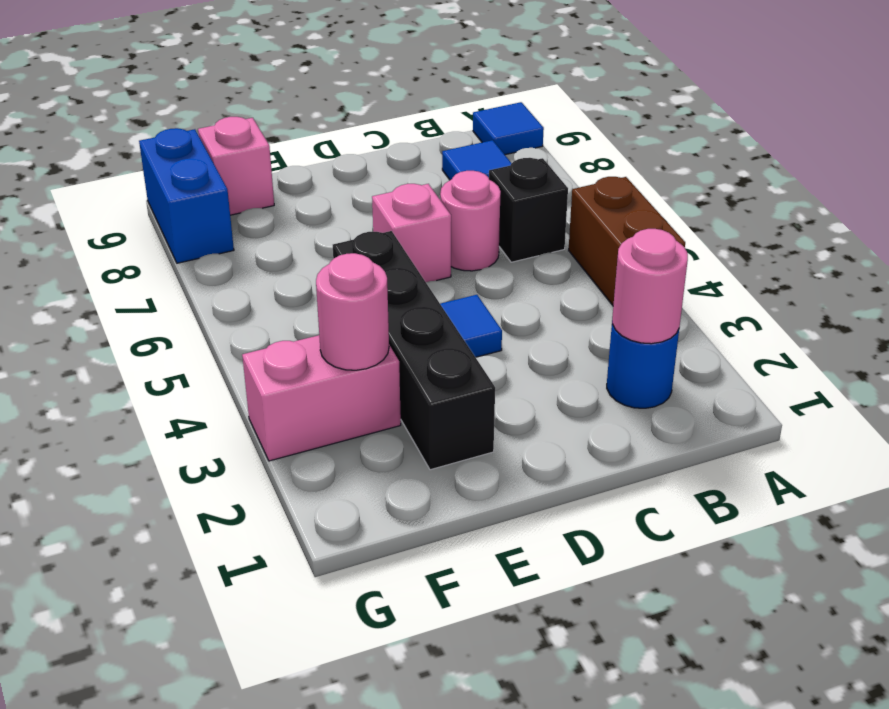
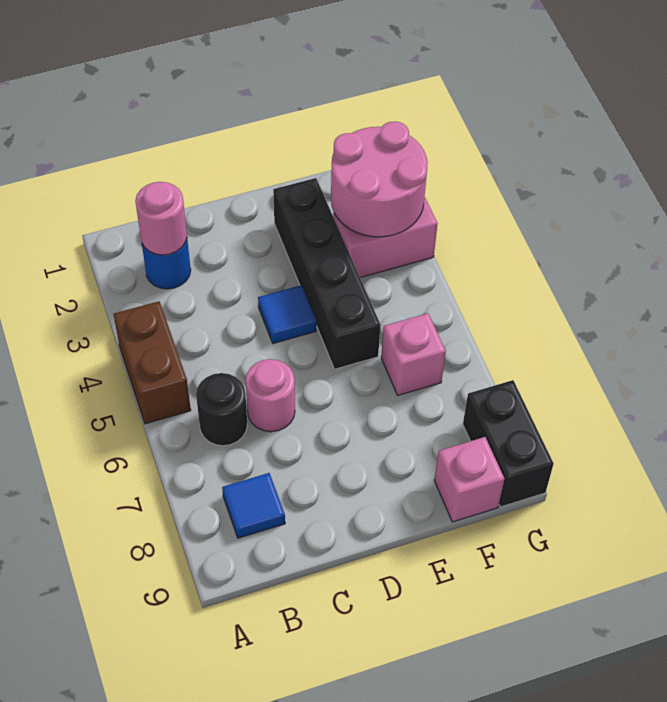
blue 1x1 tile [473,102,544,155] -> none
black 1x1 brick [489,158,568,262] -> black 1x1 round brick [196,373,247,446]
pink 1x1 brick [372,184,451,282] -> pink 1x1 brick moved to [381,313,446,395]
pink 1x1 round brick [316,253,389,370] -> pink 2x2 round brick [331,122,428,237]
blue 1x2 brick [139,128,234,263] -> black 1x2 brick [463,380,554,507]

